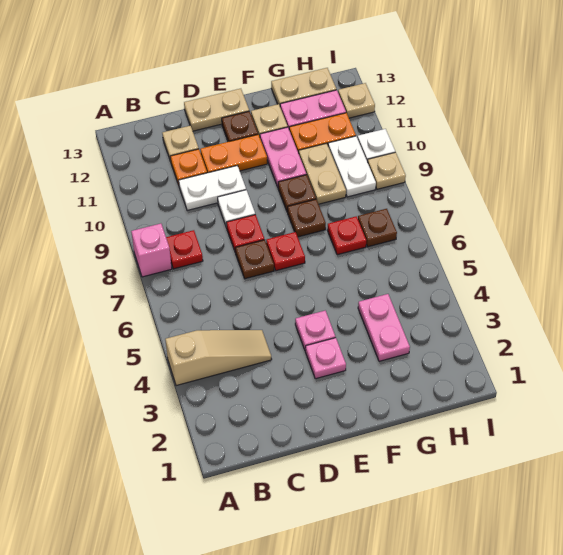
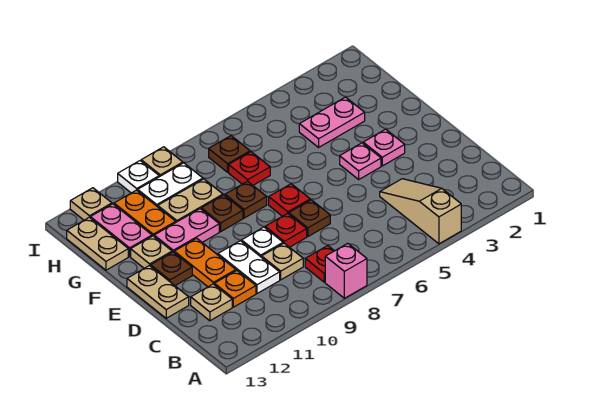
none -> tan 1x1 plate [262,243,303,280]

